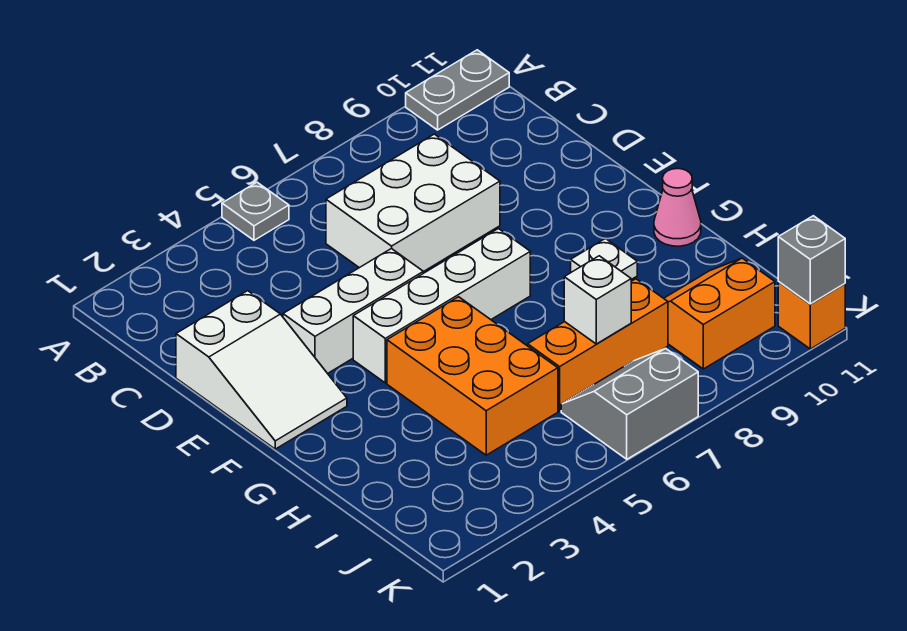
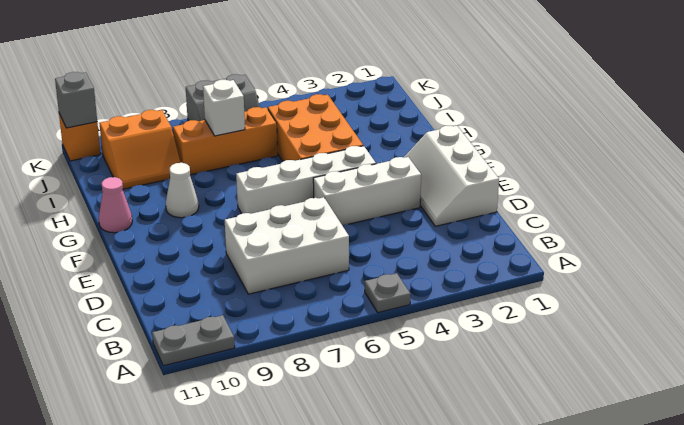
white 2x3 slope [176,291,347,449] -> white 2x3 slope turned to [403,126,499,226]
white 1x1 plate [571,238,637,280] -> white 1x1 cone [166,163,199,218]

